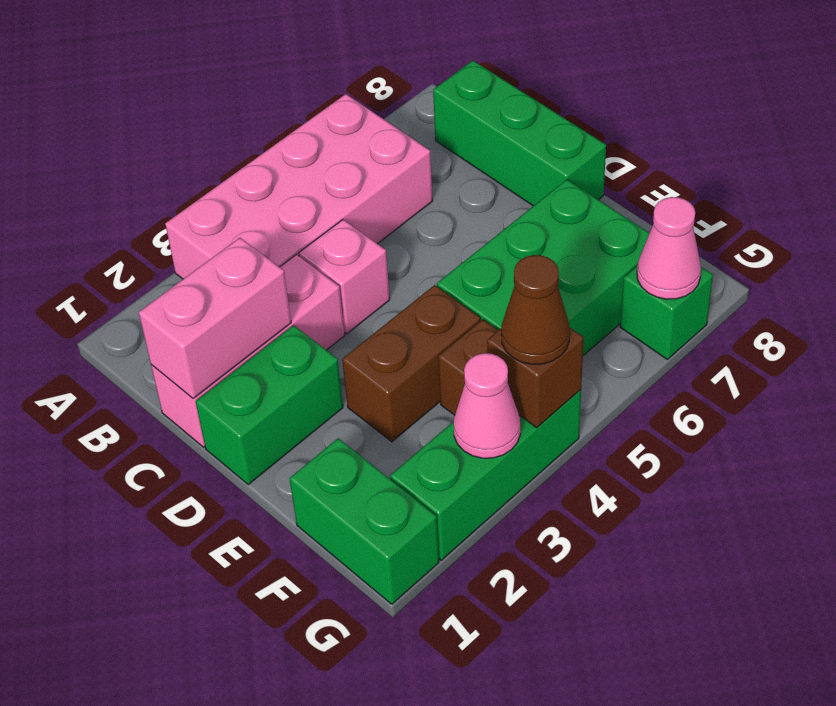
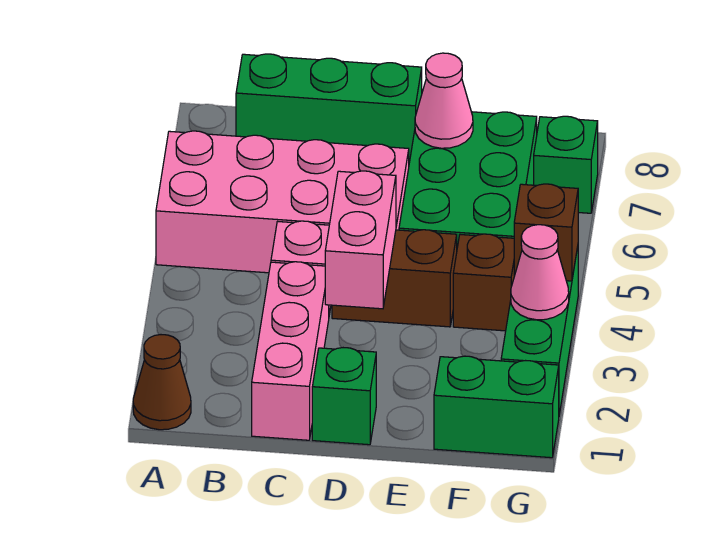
pink 2x4 brick [165,94,432,279] -> pink 2x4 brick turned to [156,131,409,273]
pink 1x2 brick [139,238,291,399] -> pink 1x2 brick moved to [325,171,396,309]
green 1x2 brick [196,325,343,484] -> green 1x1 brick [312,348,376,445]
brown 1x2 brick [342,285,480,442] -> brown 1x2 brick turned to [332,230,457,327]
brown 1x1 cone [501,255,570,364] -> brown 1x1 cone moved to [133,335,191,430]
pink 1x1 cone [637,197,701,299] -> pink 1x1 cone moved to [415,53,473,148]

